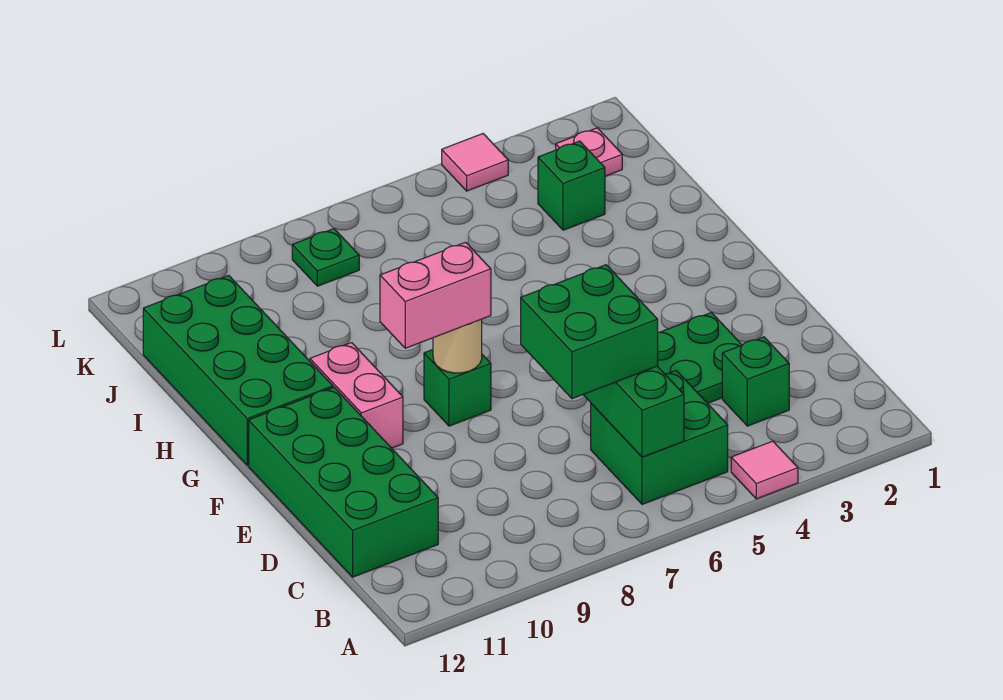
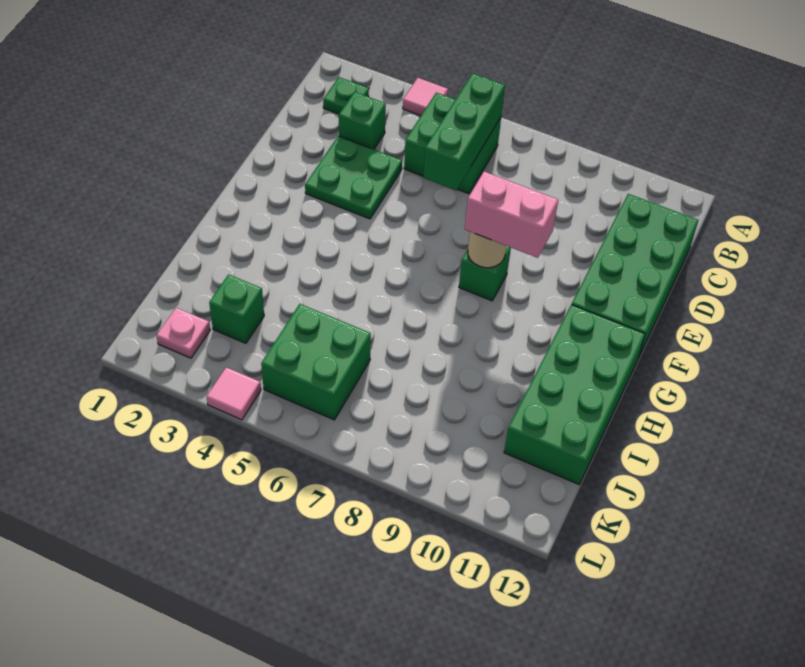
green 2x2 brick [521,265,658,399] -> green 2x2 brick moved to [261,304,371,420]
pink 1x2 brick [310,343,403,448] -> none
green 1x1 plate [292,229,359,286] -> green 1x1 plate moved to [323,77,369,114]

